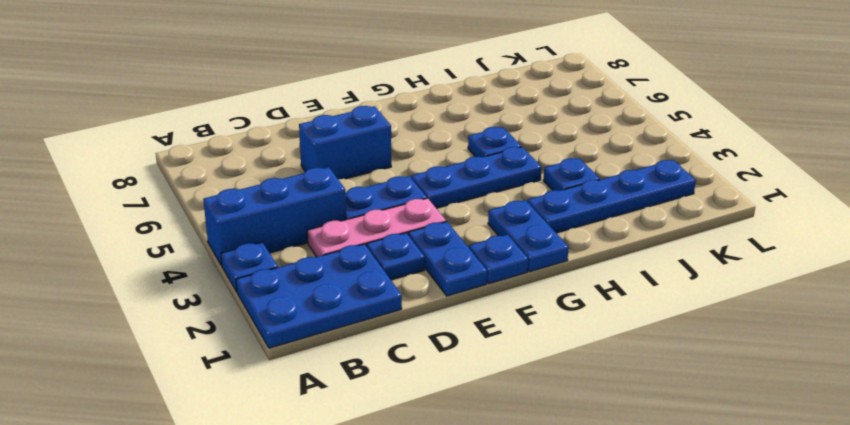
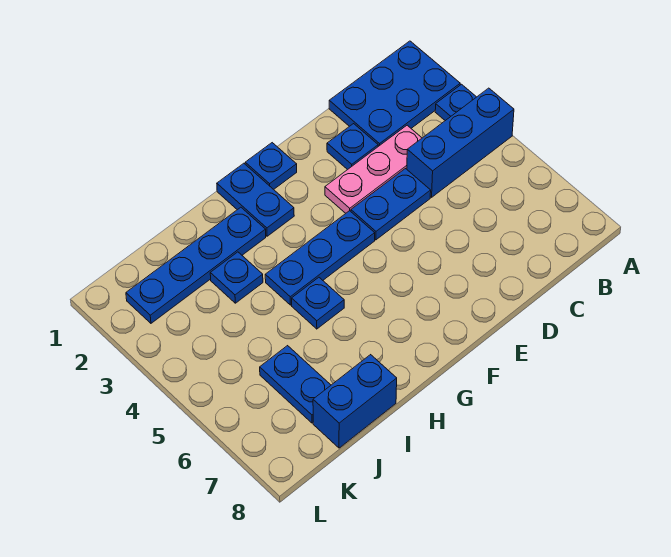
blue 1x2 brick [299,106,391,179] -> blue 1x2 brick moved to [313,355,397,448]
blue 1x2 plate [408,221,487,296] -> blue 1x2 plate moved to [260,346,331,423]

